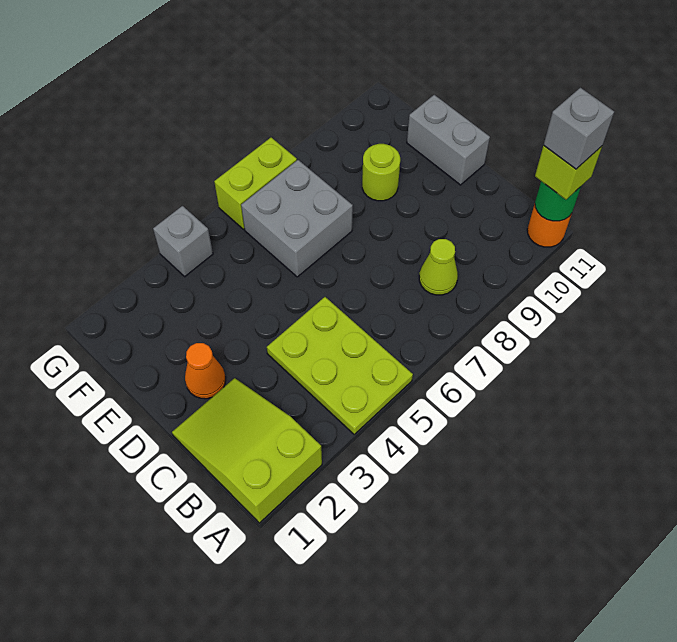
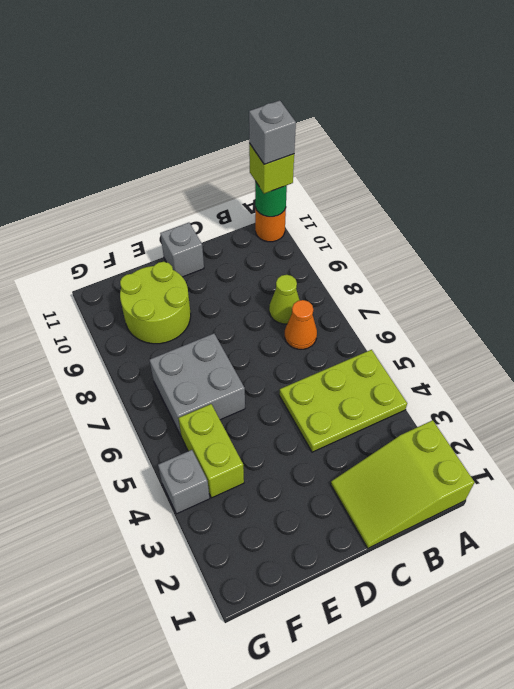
orange 1x1 cone [185,343,226,399] -> orange 1x1 cone moved to [285,300,317,349]
grey 1x2 brick [407,95,490,185] -> grey 1x1 brick [160,223,204,277]
lime 1x1 round brick [362,144,400,201] -> lime 2x2 round brick [120,262,191,344]
lime 1x2 brick [214,138,297,229] -> lime 1x2 brick moved to [179,404,244,498]

